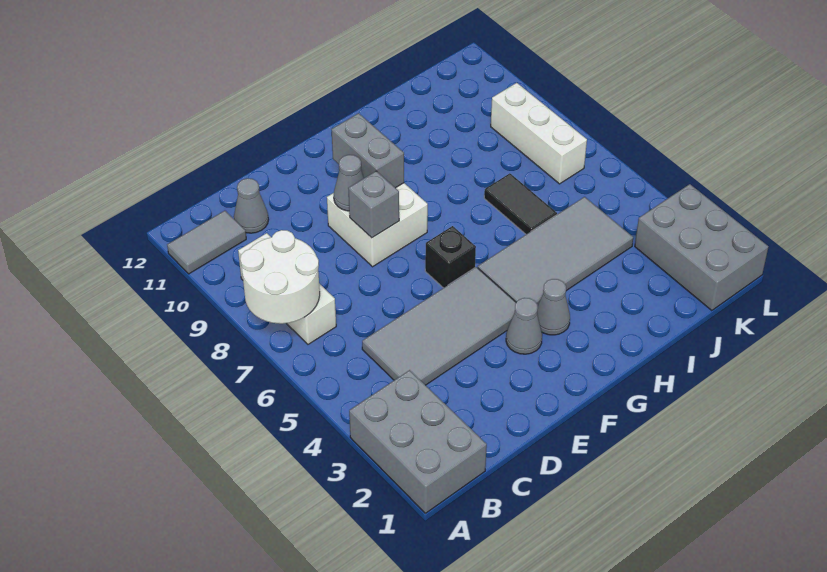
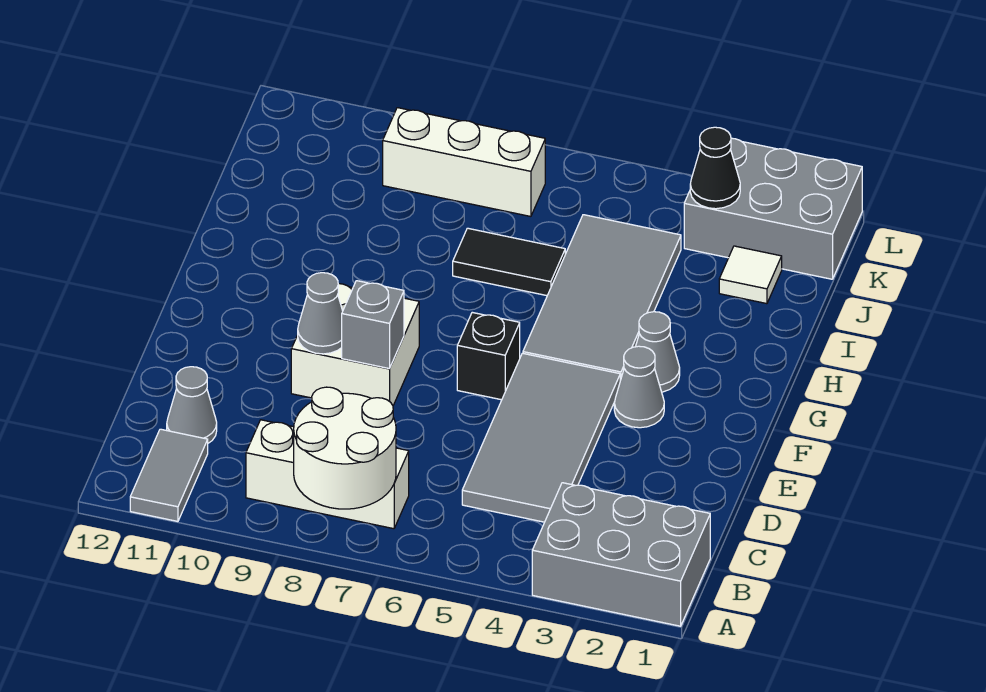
grey 1x2 brick [331,113,404,188] -> none
none -> white 1x1 tile [719,246,782,304]
none -> black 1x1 cone [690,127,740,209]

